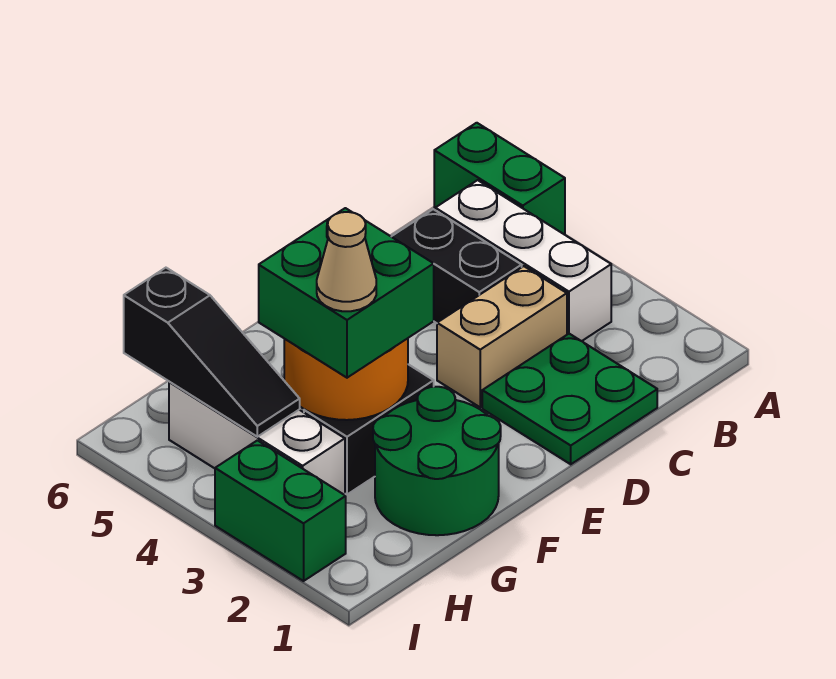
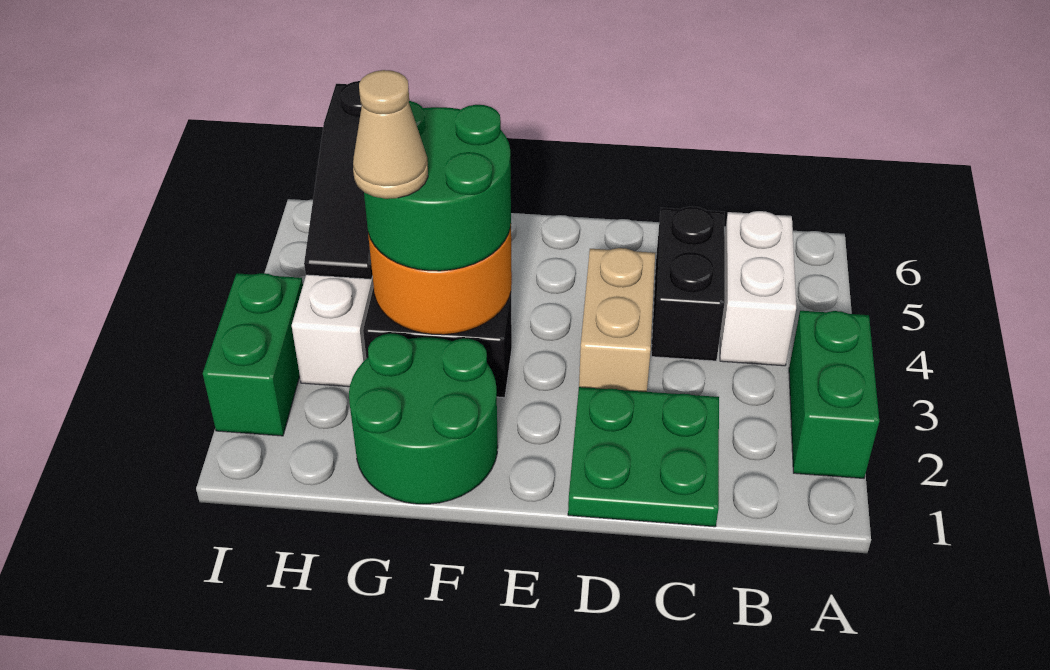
green 1x2 brick [434,123,565,235] -> green 1x2 brick moved to [789,311,879,478]
white 1x3 brick [435,180,611,341] -> white 1x2 brick [720,211,796,366]
tan 1x2 brick [437,266,567,407] -> tan 1x2 brick turned to [579,248,655,392]
green 2x2 brick [259,208,434,378] -> green 2x2 round brick [364,101,511,271]

